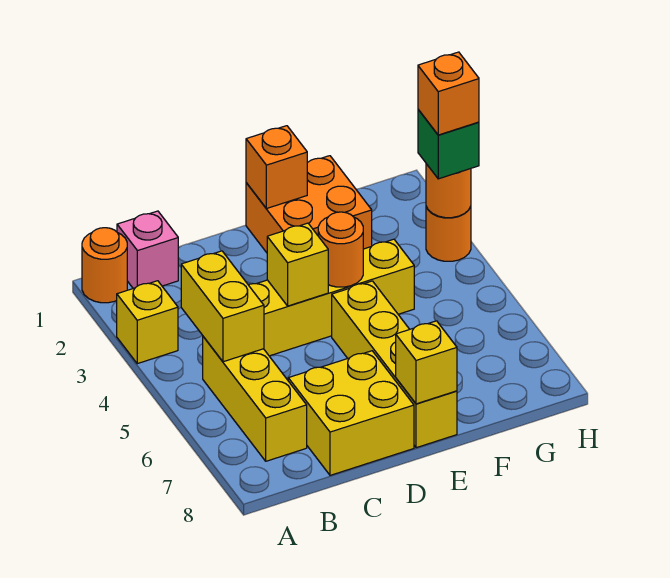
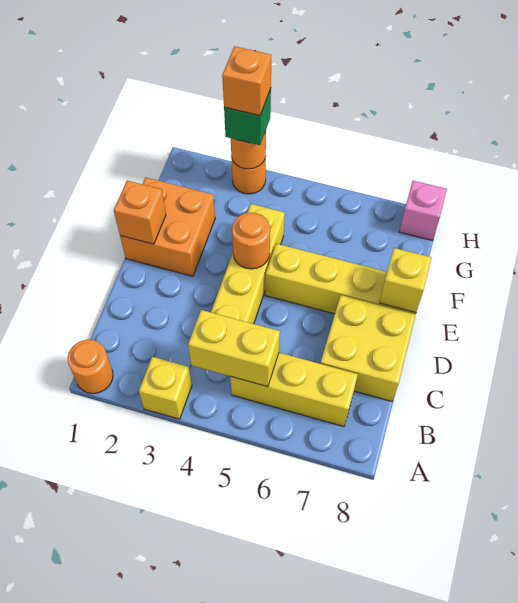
pink 1x1 brick [117,211,178,288] -> pink 1x1 brick moved to [399,181,447,240]
yellow 1x1 brick [267,223,328,306] -> none

